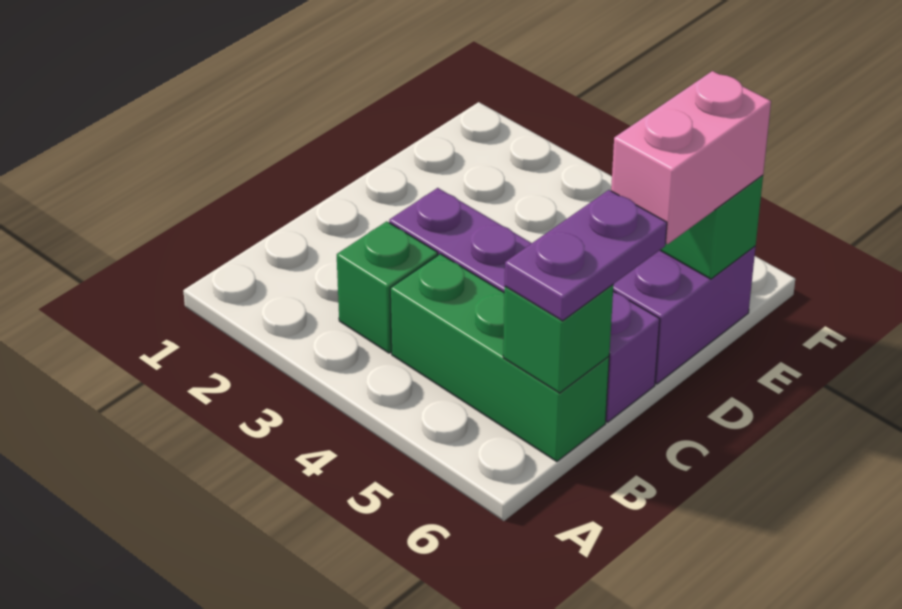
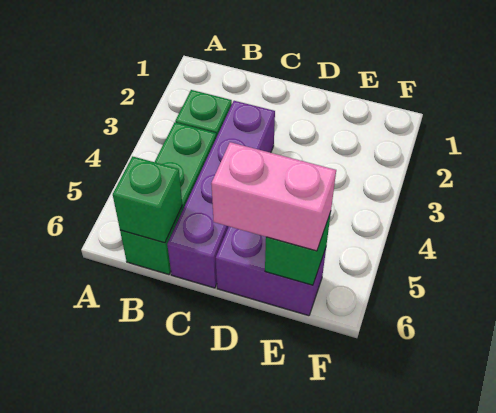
purple 1x2 plate [505,190,667,321] -> none

